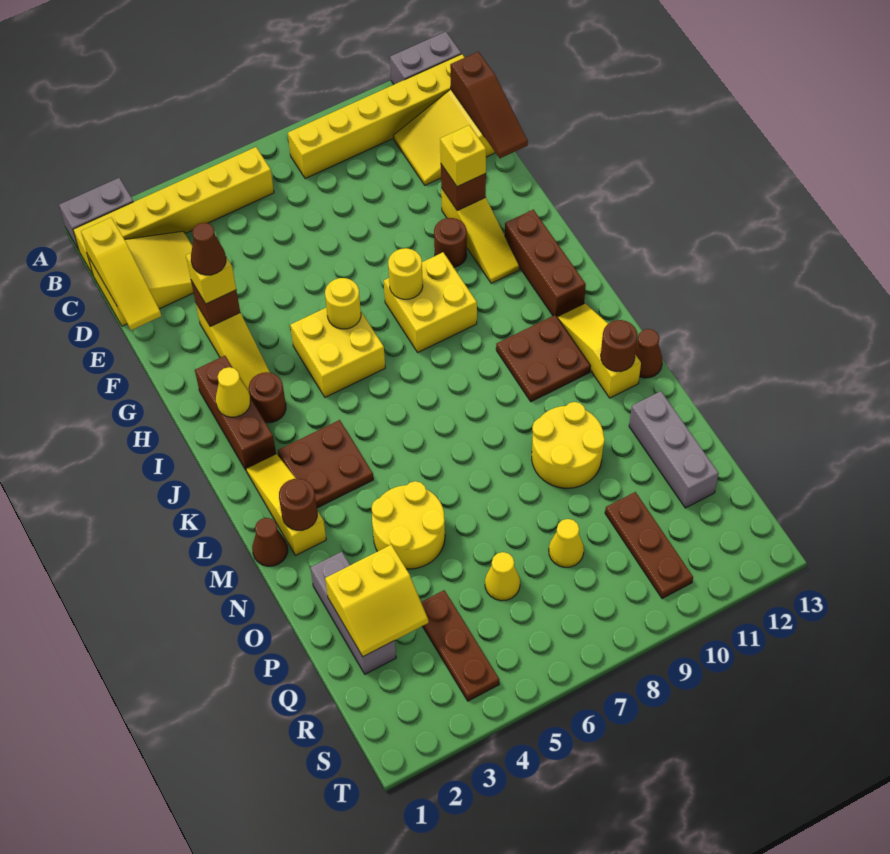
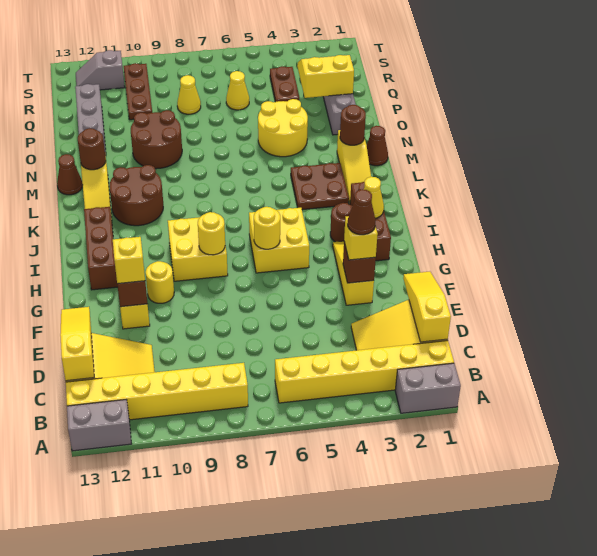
brown 1x3 slope [450,52,528,158] -> yellow 1x3 slope [60,307,94,381]
brown 1x1 round brick [434,218,467,267] -> yellow 1x1 round brick [146,261,174,303]
brown 2x2 plate [496,315,591,402] -> brown 2x2 round brick [110,165,163,226]
yellow 2x2 round brick [532,402,605,488] -> brown 2x2 round brick [131,110,182,169]
brown 1x3 plate [421,590,499,701] -> brown 1x2 plate [270,66,300,102]
none -> grey 1x2 slope [76,50,125,90]

